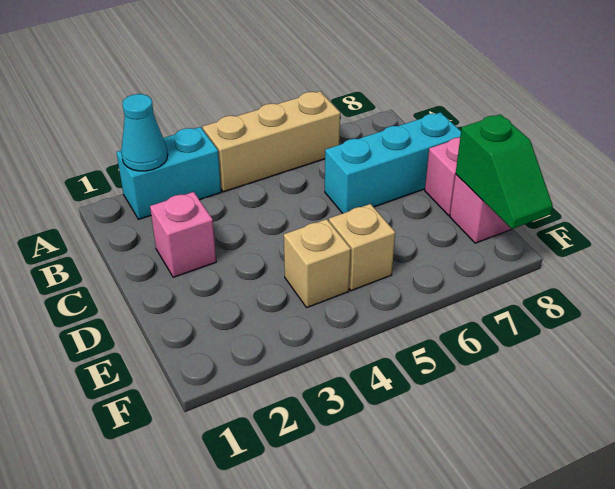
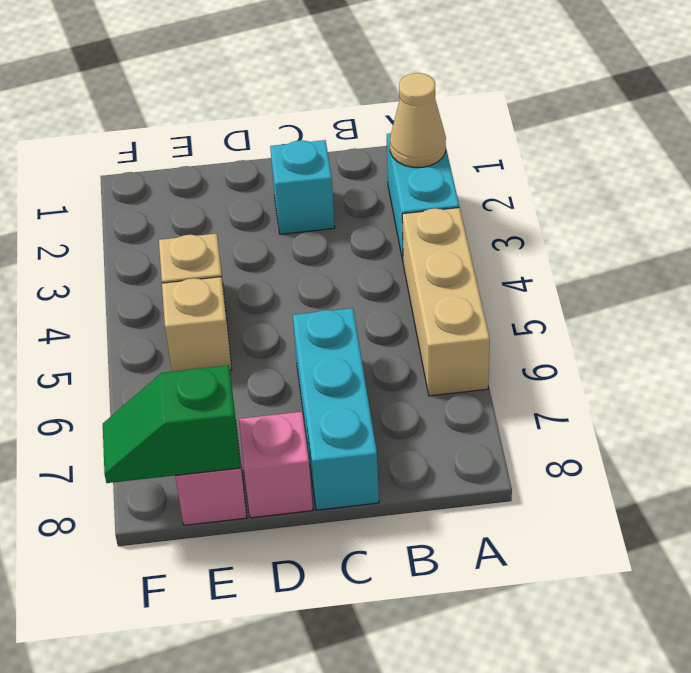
cyan 1x1 cone [121,94,168,171] -> tan 1x1 cone [390,73,446,167]
pink 1x1 brick [150,192,216,277] -> cyan 1x1 brick [270,140,335,234]

